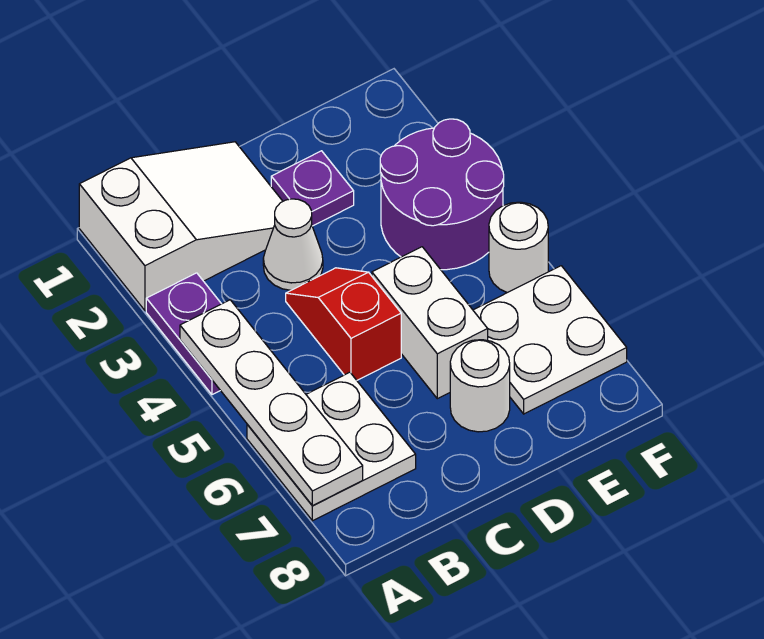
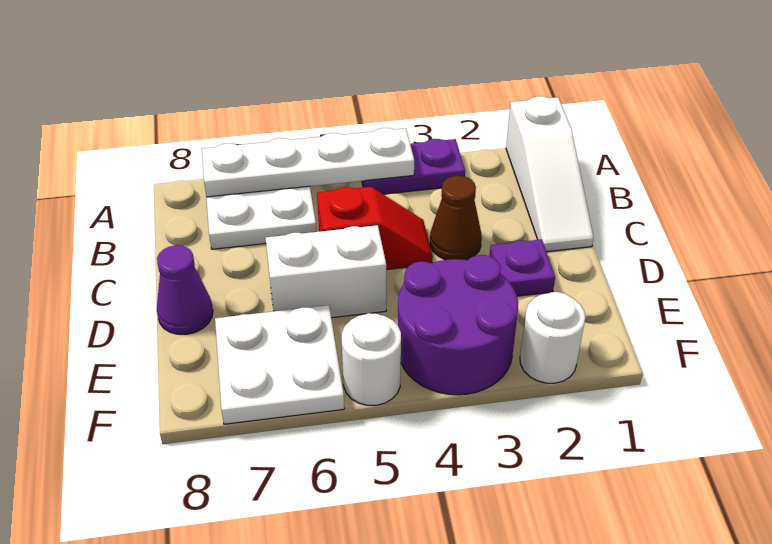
white 2x3 slope [79,142,283,311] -> white 1x3 slope [506,96,594,252]
white 1x1 cone [263,199,323,290] -> brown 1x1 cone [430,176,482,260]
white 1x1 round brick [450,340,510,432] -> white 1x1 round brick moved to [520,292,585,383]
none -> purple 1x1 cone [157,245,213,334]

